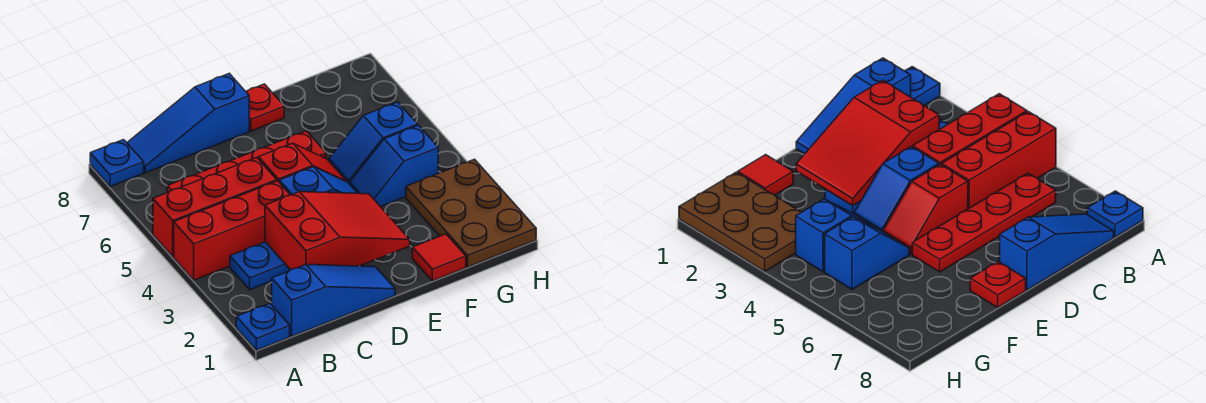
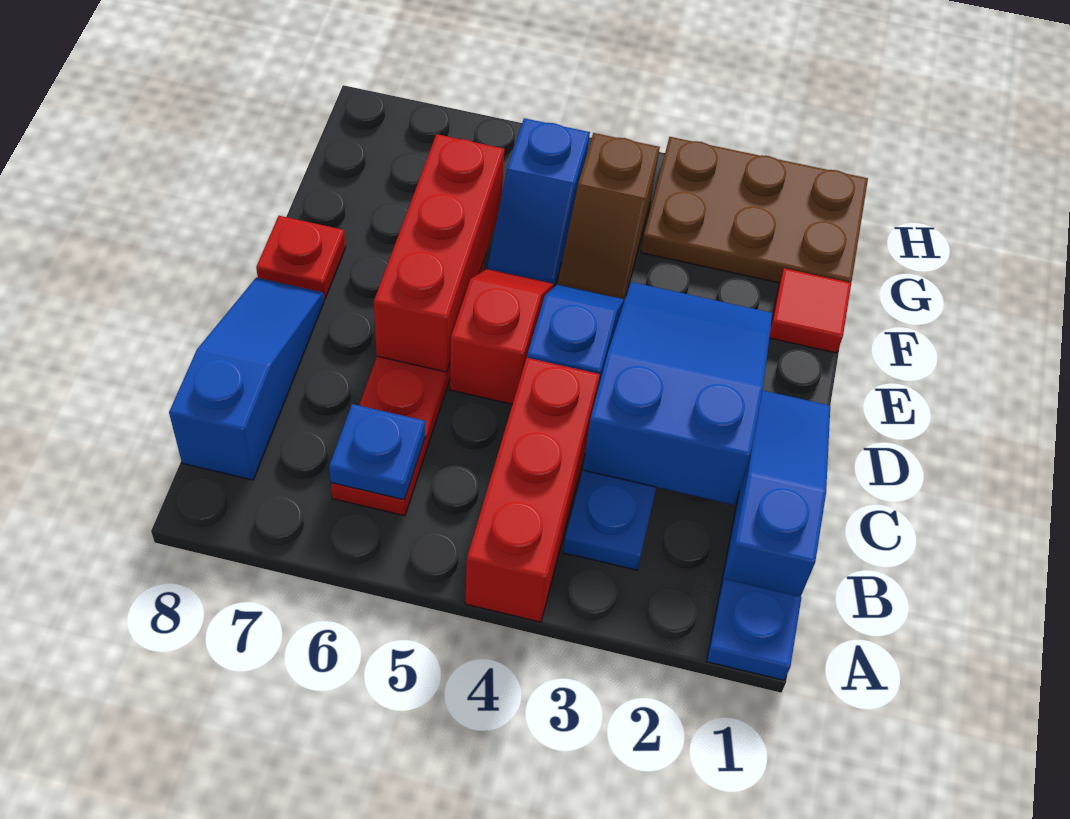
red 1x3 brick [153,157,277,257] -> red 1x3 brick moved to [374,134,504,372]
blue 1x1 plate [90,140,144,187] -> blue 1x1 plate moved to [329,404,425,500]
blue 1x3 slope [127,74,249,173] -> blue 1x3 slope turned to [169,277,324,480]
red 2x3 slope [265,192,410,270] -> blue 2x3 slope [583,282,773,505]
blue 1x2 slope [350,125,438,207] -> brown 1x2 slope [558,133,660,301]

